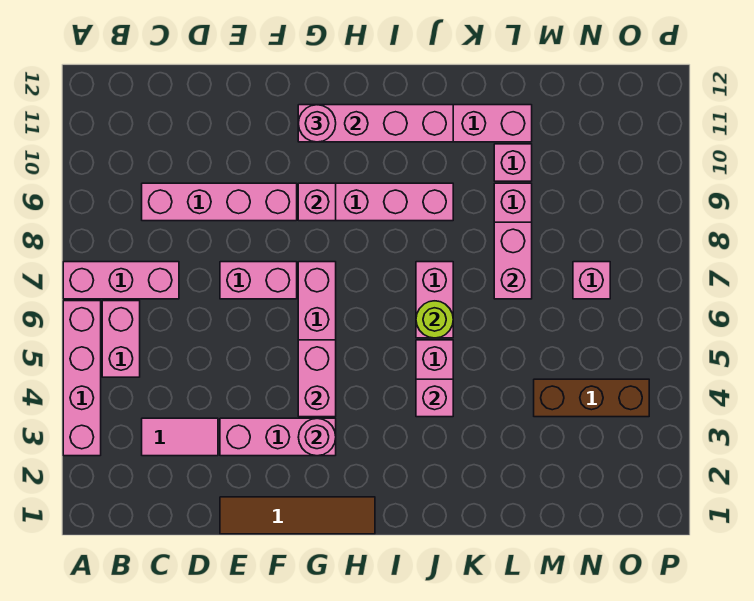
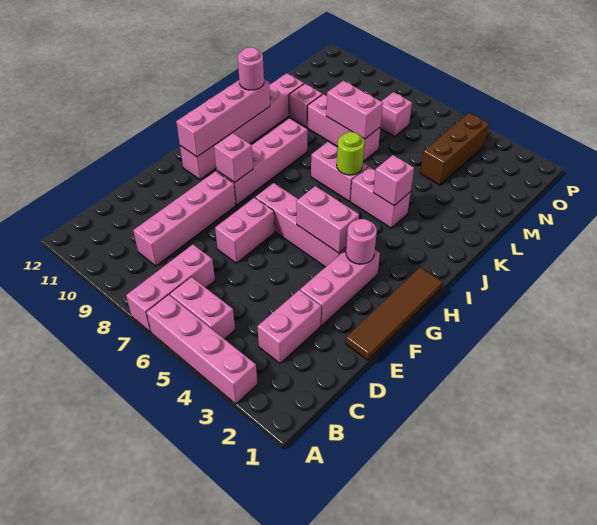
pink 1x2 tile [142,418,218,456] -> pink 1x2 brick [258,290,321,364]
pink 1x1 round brick [298,105,336,142] -> pink 1x1 round brick moved to [238,47,264,90]

